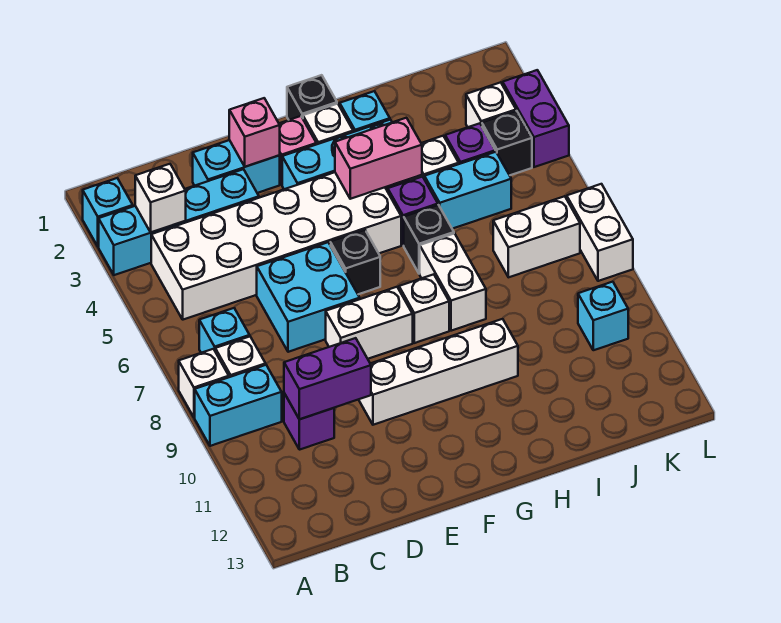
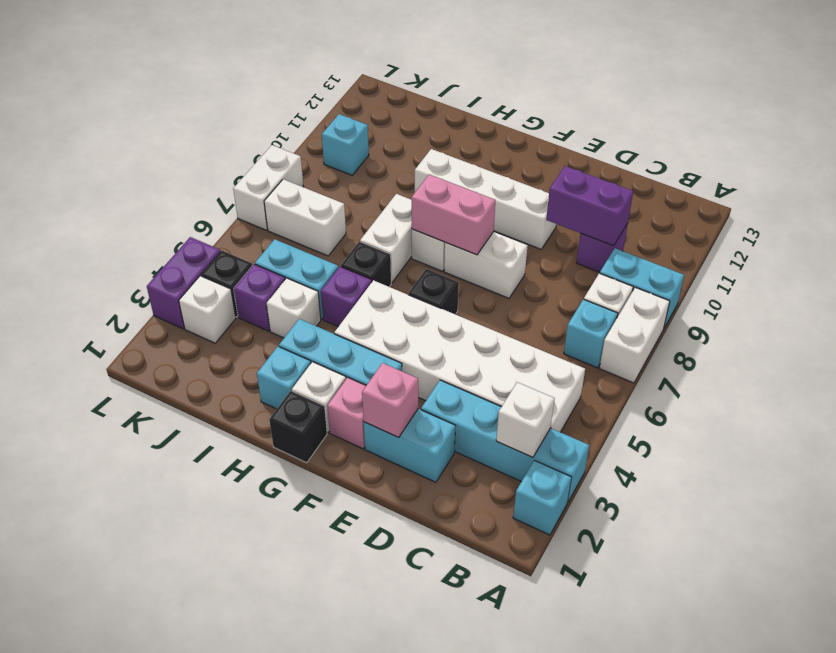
white 1x1 brick [179,349,229,417] -> white 1x2 brick [600,287,670,383]
cyan 2x2 brick [257,242,360,352] -> none
pink 1x2 brick [335,118,422,199] -> pink 1x2 brick moved to [411,175,496,255]

